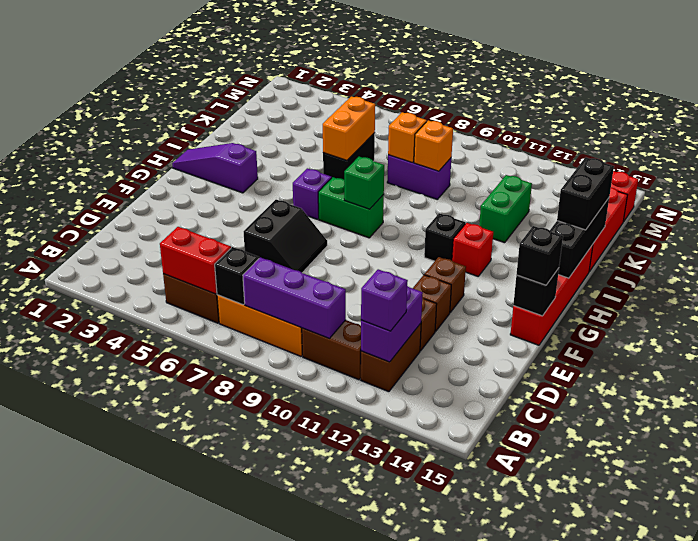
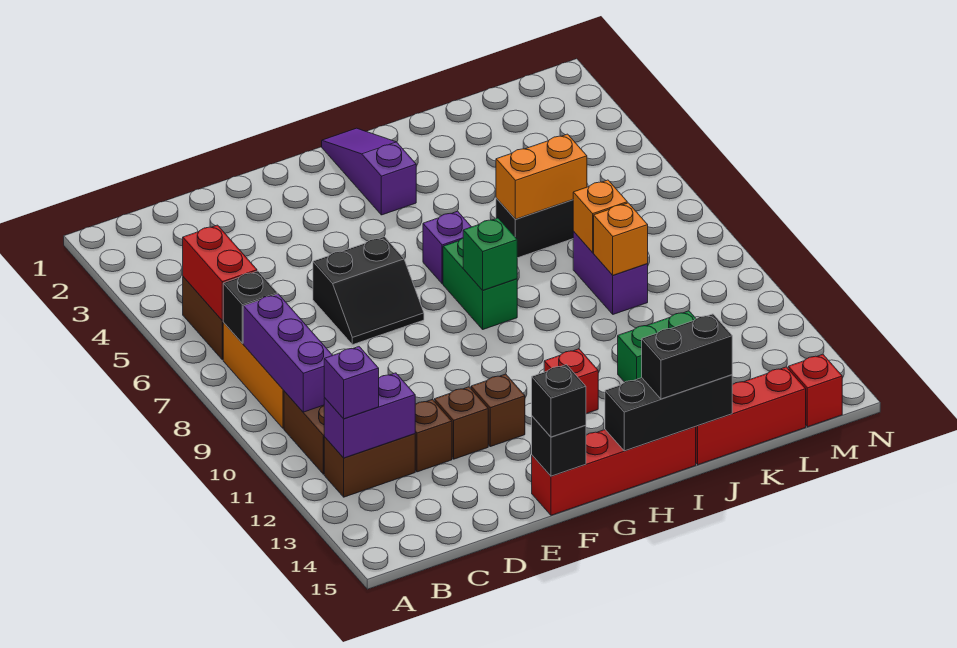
black 1x1 brick [424,213,465,261] -> none

